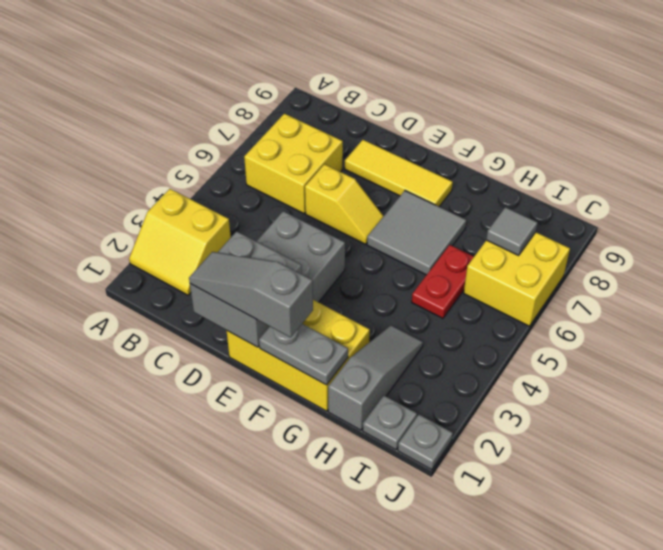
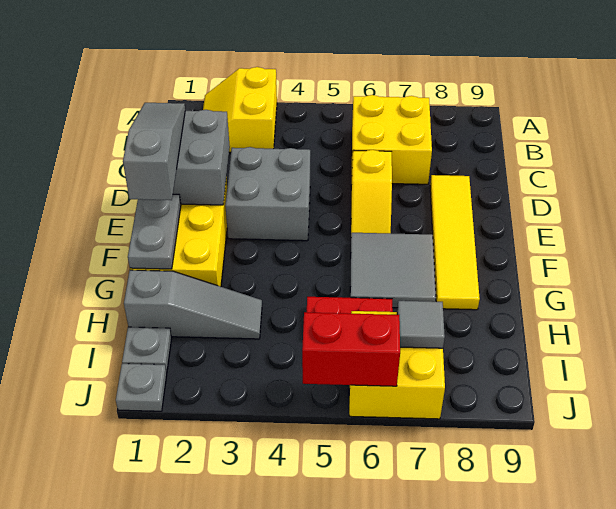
yellow 1x3 tile [345,140,453,206] -> yellow 1x4 tile [430,175,480,310]
none -> red 1x2 brick [302,312,400,386]

